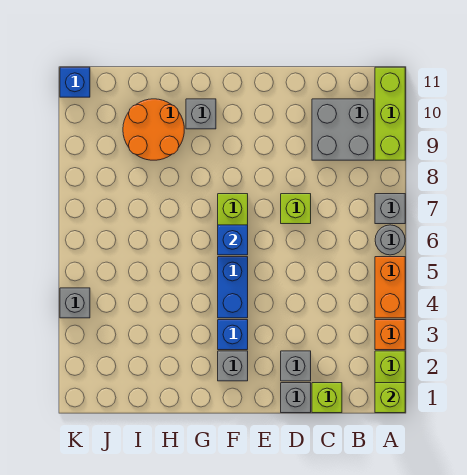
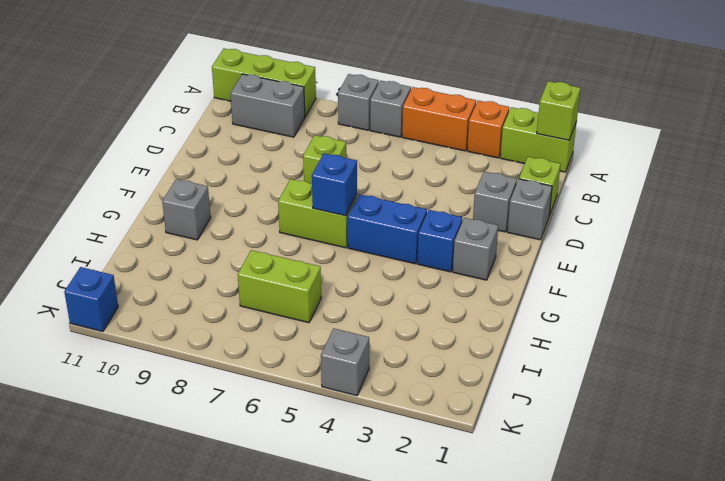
grey 1x1 round brick [375,225,405,255] -> grey 1x1 brick [370,81,411,137]
grey 2x2 brick [312,99,374,160] -> grey 1x2 brick [230,74,305,137]
orange 2x2 round brick [123,99,184,160] -> none
none -> lime 1x2 brick [238,250,321,323]

